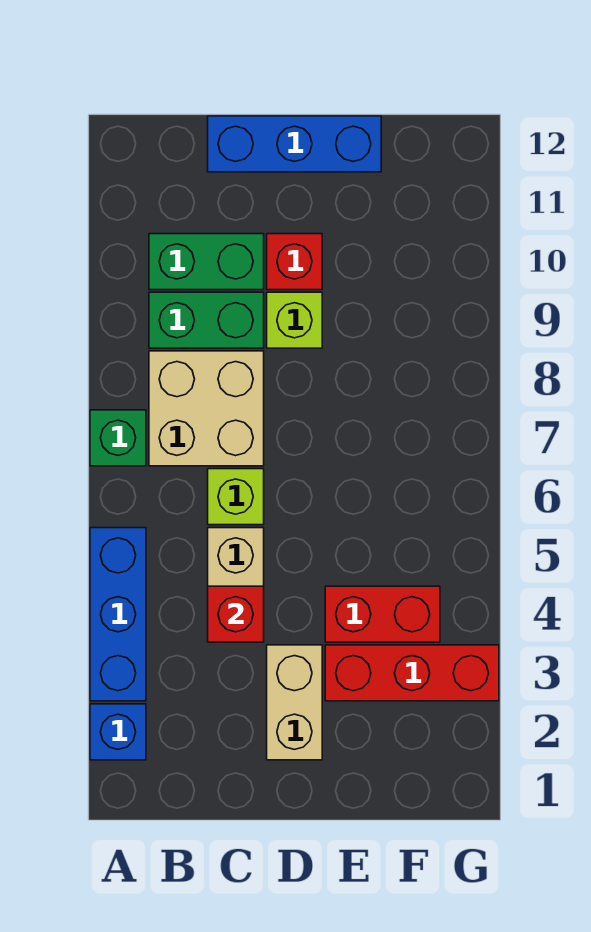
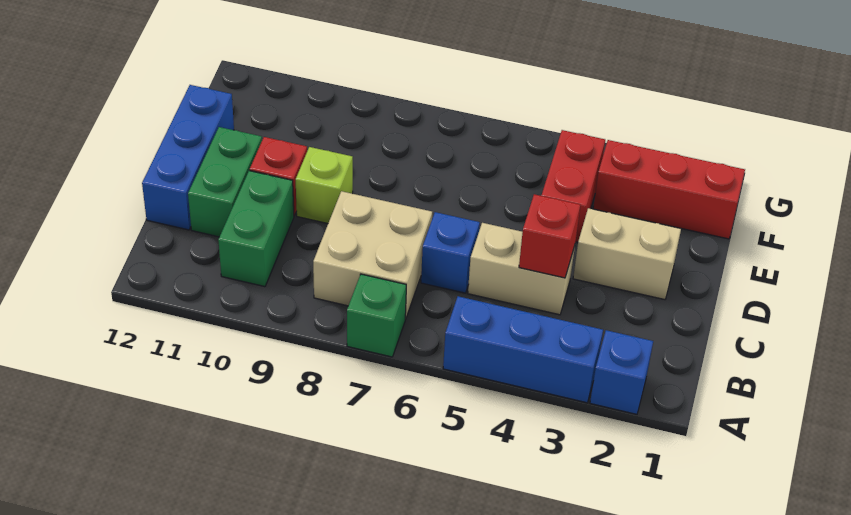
green 1x2 brick [149,292,264,348] -> green 1x2 brick moved to [188,127,262,237]
lime 1x1 brick [208,469,264,525] -> blue 1x1 brick [421,212,480,293]
red 1x3 brick [325,645,499,701] -> red 1x3 brick turned to [593,140,745,239]

